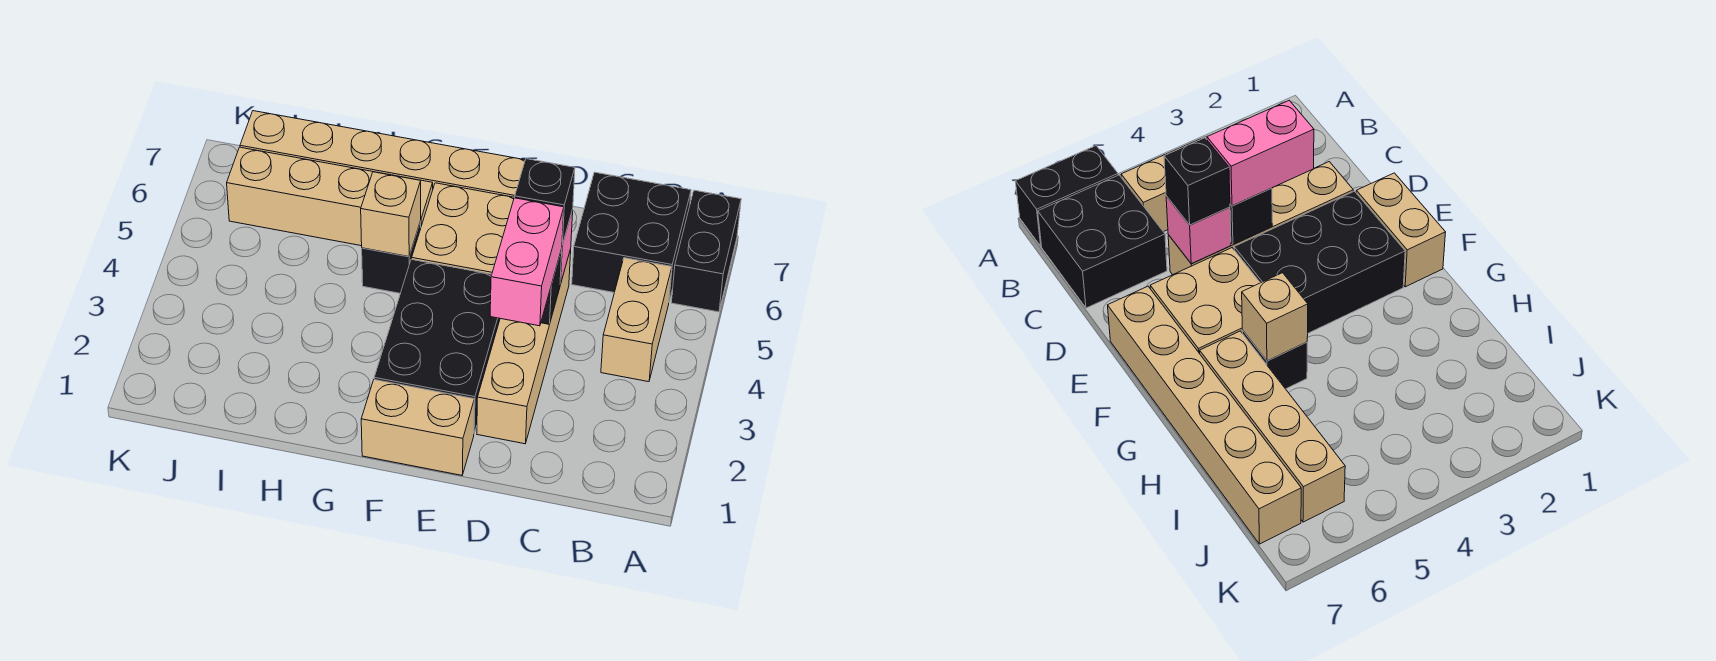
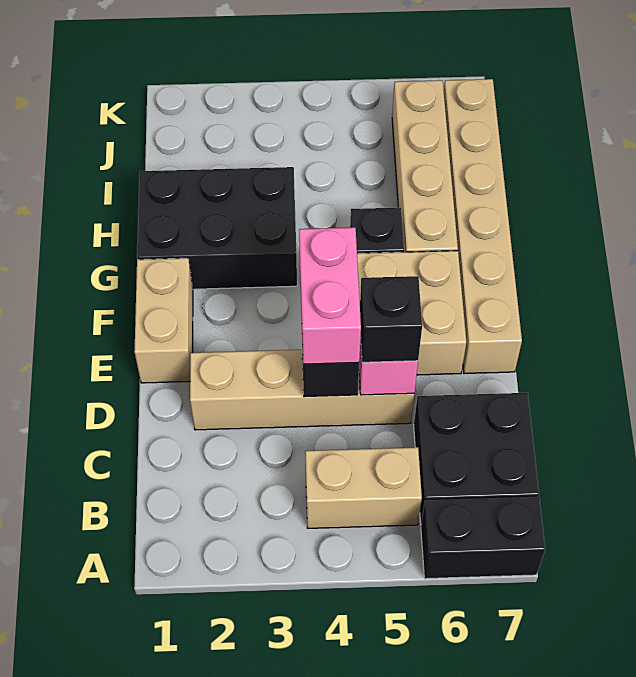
pink 1x2 brick [490,198,564,326] -> pink 1x2 brick turned to [299,227,361,364]
black 2x3 brick [374,259,500,433] -> black 2x3 brick moved to [137,167,297,289]
tan 1x1 brick [361,172,421,257] -> none

